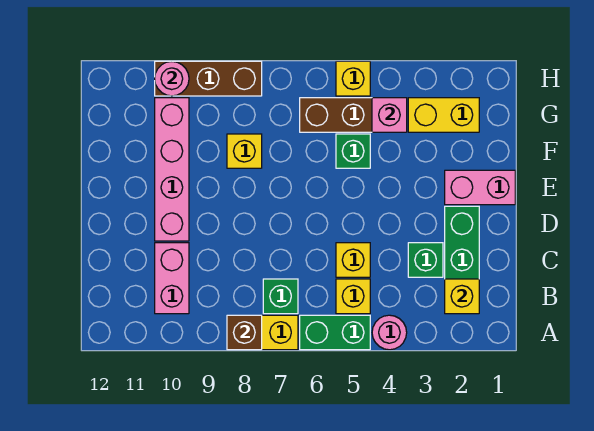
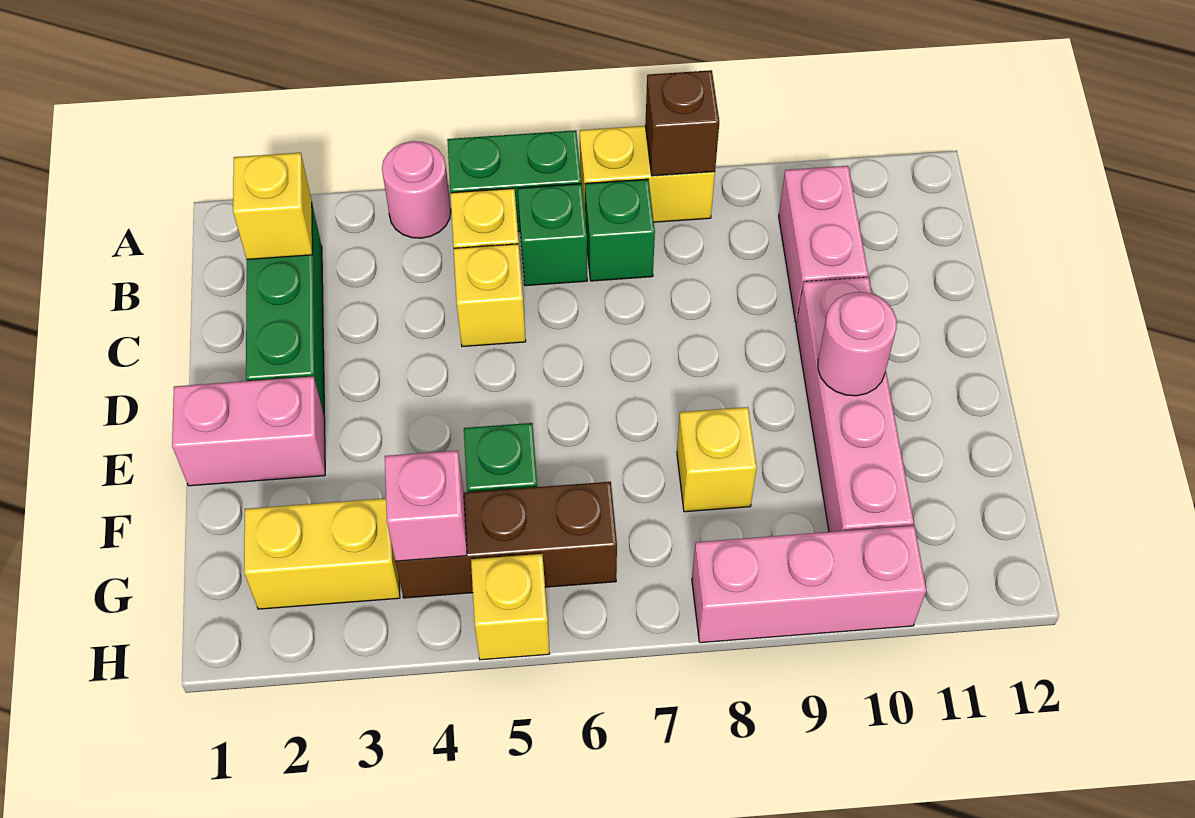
green 1x1 brick [408,243,443,277] -> green 1x1 brick moved to [518,184,587,286]
brown 1x3 brick [155,61,262,96] -> pink 1x3 brick [692,526,926,643]
pink 1x1 round brick [155,61,189,96] -> pink 1x1 round brick moved to [818,292,897,396]

